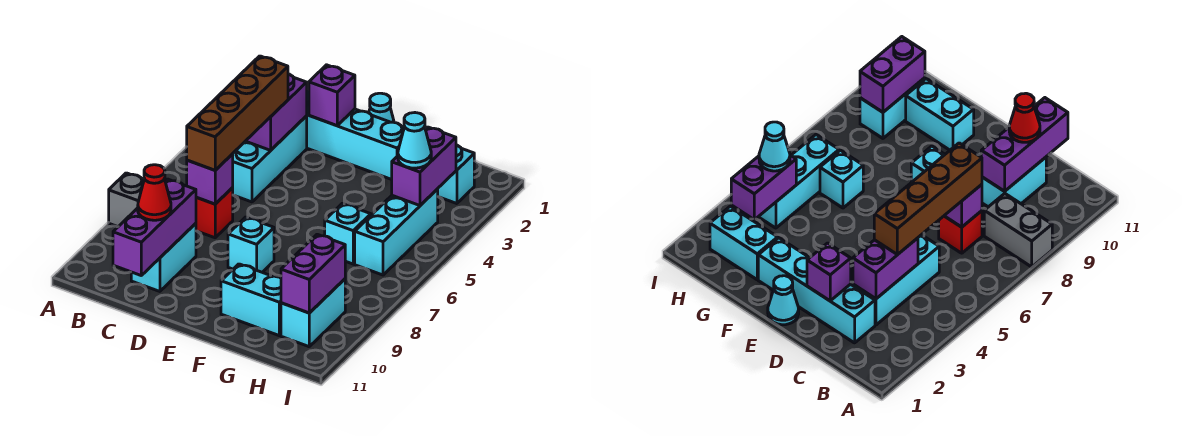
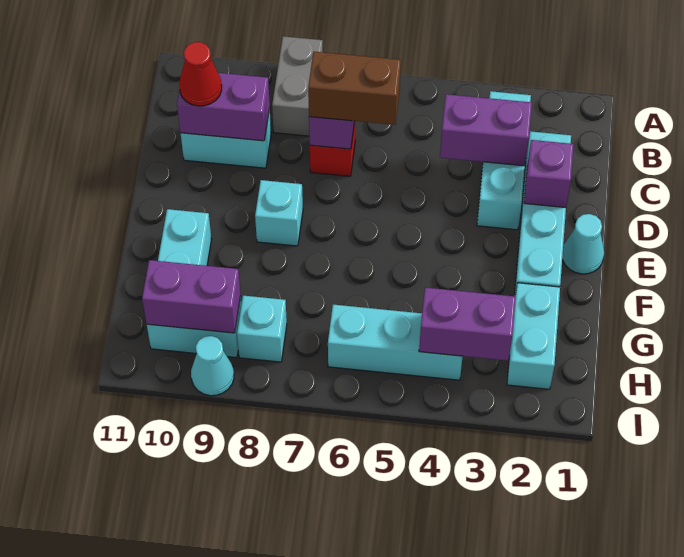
cyan 1x3 brick [232,116,307,202] -> cyan 1x3 brick turned to [477,91,531,230]
brown 1x4 brick [187,56,288,170] -> brown 1x2 brick [308,52,401,125]
purple 1x3 brick [113,179,196,275] -> purple 1x2 brick [177,73,270,141]
cyan 1x1 brick [325,203,371,264] -> cyan 1x1 brick moved to [237,296,287,362]
cyan 1x1 cone [398,113,431,168] -> cyan 1x1 cone moved to [191,336,234,396]

